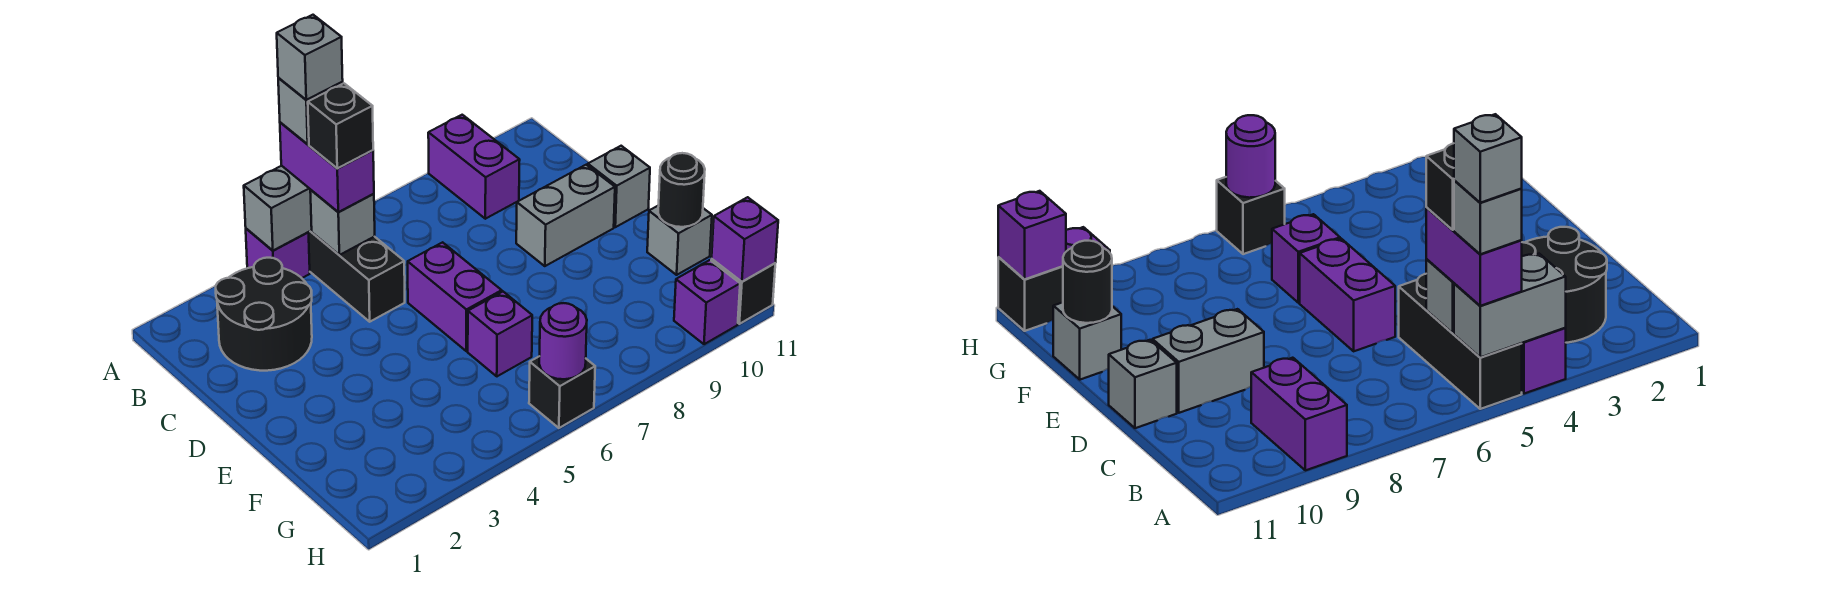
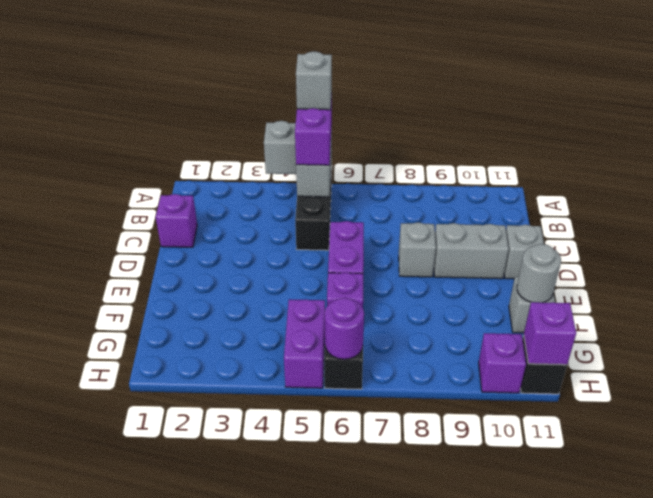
purple 1x1 brick [246,229,310,278] -> purple 1x1 brick moved to [156,194,197,247]
grey 1x1 brick [277,15,343,100] -> grey 1x1 brick moved to [399,222,436,277]
purple 1x2 brick [428,115,520,219] -> purple 1x2 brick moved to [284,299,325,388]
black 2x2 round brick [216,258,312,371] -> none
black 1x1 brick [308,83,373,169] -> none
black 1x1 round brick [658,153,705,227] -> grey 1x1 round brick [517,244,561,303]

